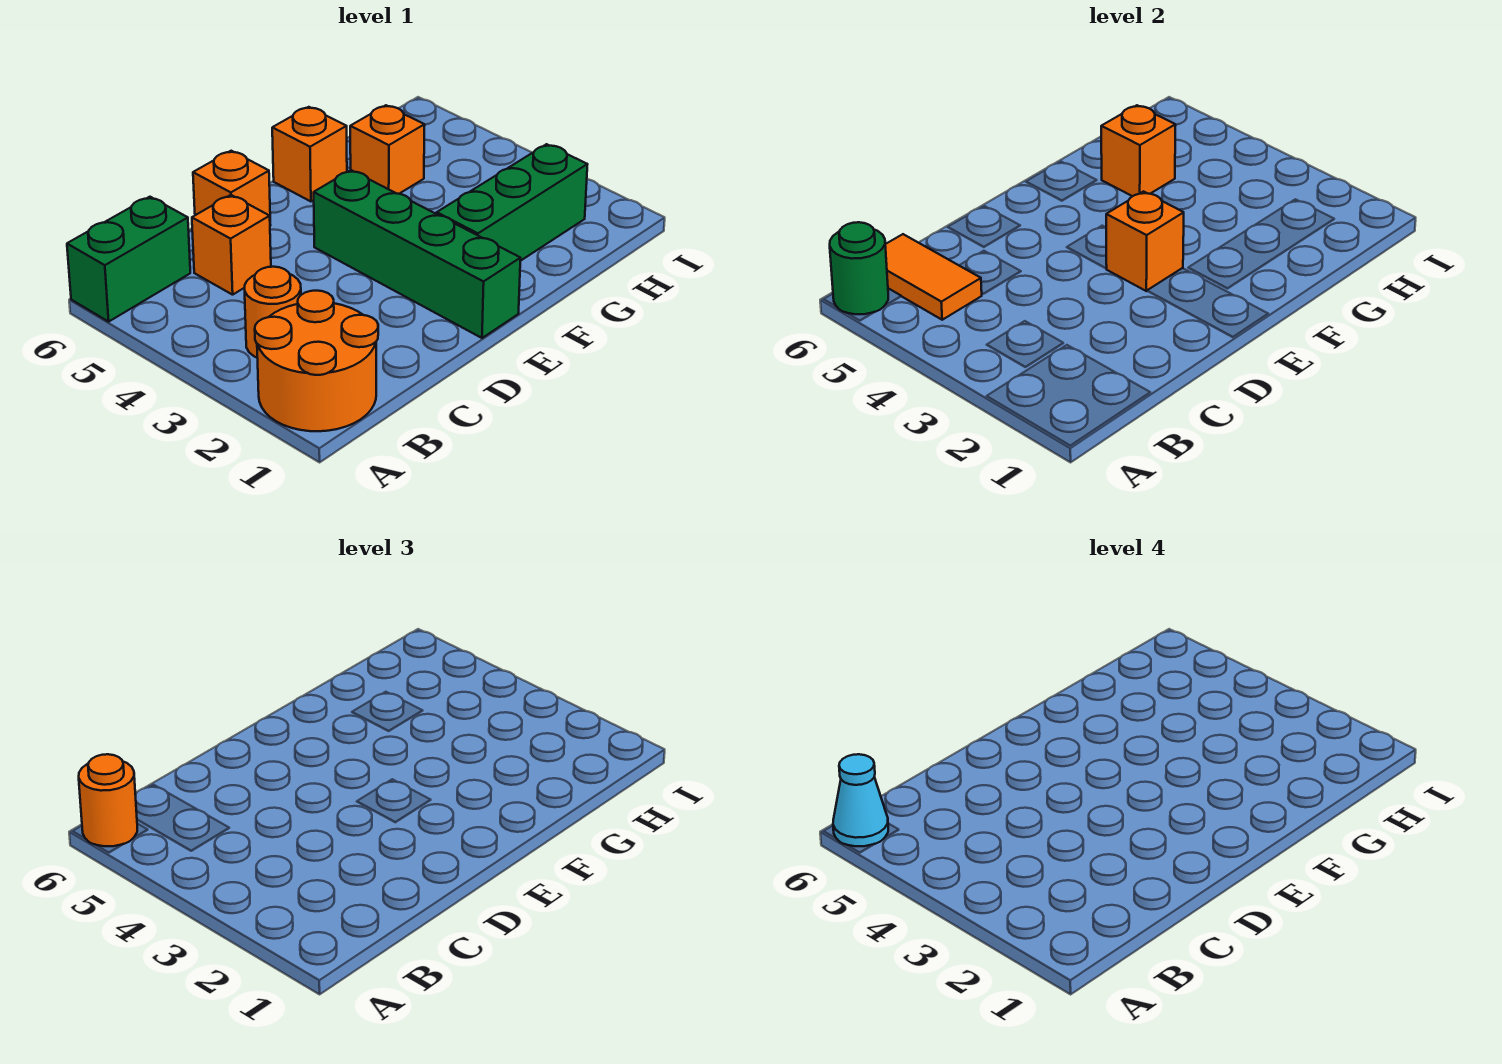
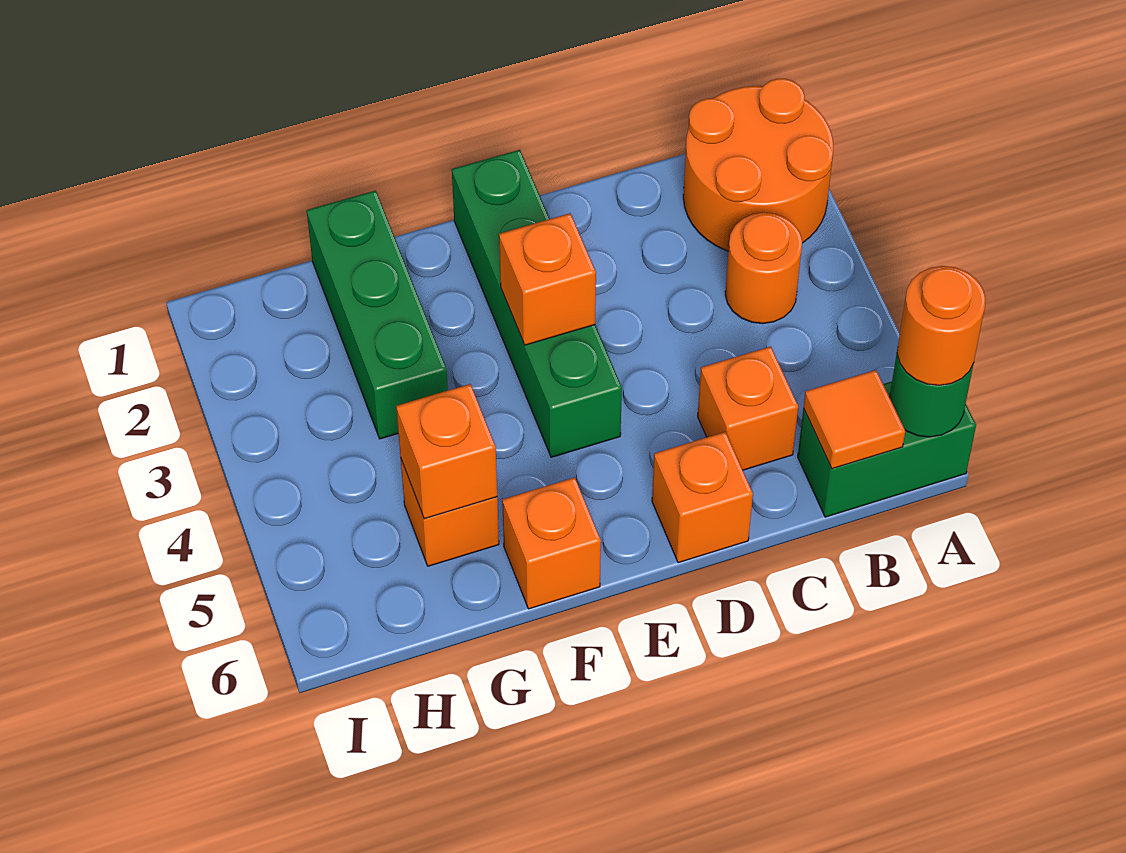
cyan 1x1 cone [833,754,888,846] -> none
orange 1x2 tile [885,234,982,320] -> orange 1x1 tile [804,370,905,469]
green 1x3 brick [437,144,588,261] -> green 1x3 brick turned to [307,191,448,439]

